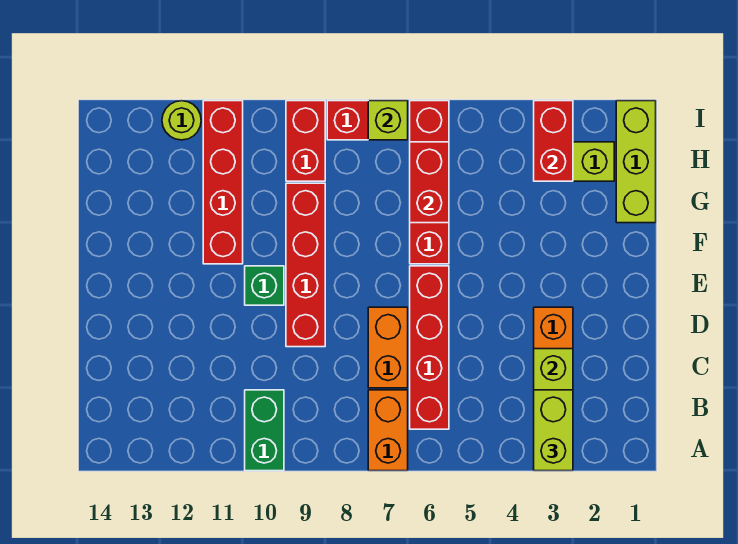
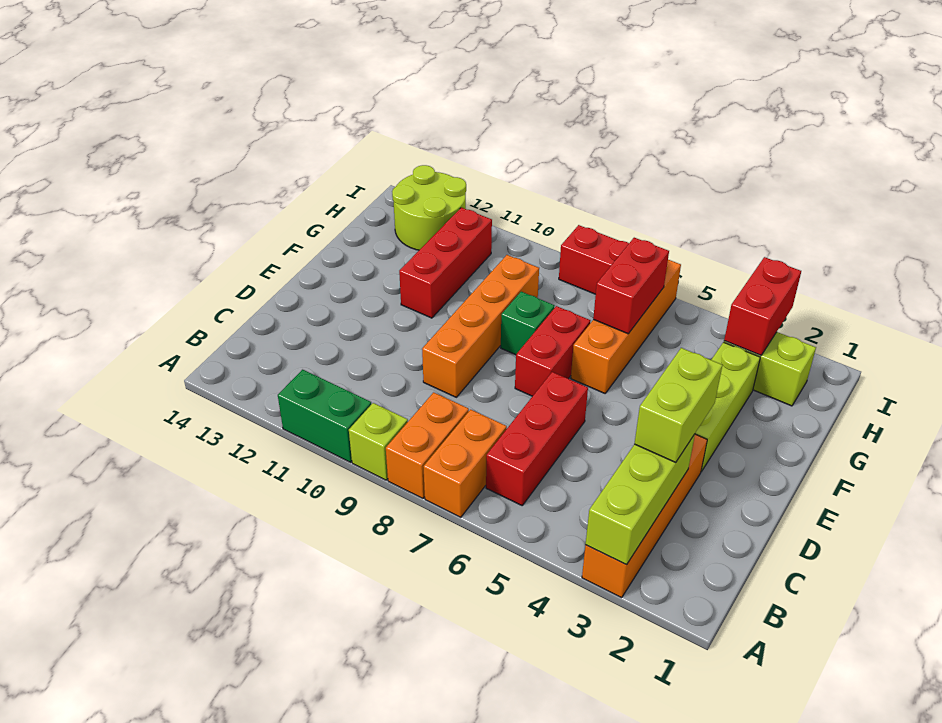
lime 1x2 brick [534,390,573,471] -> lime 1x2 brick moved to [634,348,722,463]
green 1x2 brick [245,390,284,471] -> green 1x2 brick turned to [278,370,371,462]
red 1x4 brick [410,266,449,429] -> red 1x3 brick [486,372,588,505]
orange 1x2 brick [368,307,408,388] -> orange 1x2 brick moved to [386,392,469,498]
red 1x4 brick [286,183,325,347] -> orange 1x4 brick [422,255,539,397]
green 1x1 brick [245,266,284,305] -> green 1x1 brick moved to [501,292,554,355]
red 1x4 brick [410,101,449,264] -> orange 1x4 brick [571,260,681,393]
red 1x4 brick [203,101,243,264] -> red 1x3 brick [399,207,492,318]
lime 1x3 brick [616,101,656,223] -> lime 1x3 brick moved to [695,342,760,472]
red 1x2 brick [286,101,325,181] -> red 1x2 brick moved to [515,306,590,396]
lime 1x1 brick [368,101,408,140] -> lime 1x1 brick moved to [349,403,408,480]
lime 1x1 round brick [162,101,201,140] -> lime 2x2 round brick [392,165,466,250]

